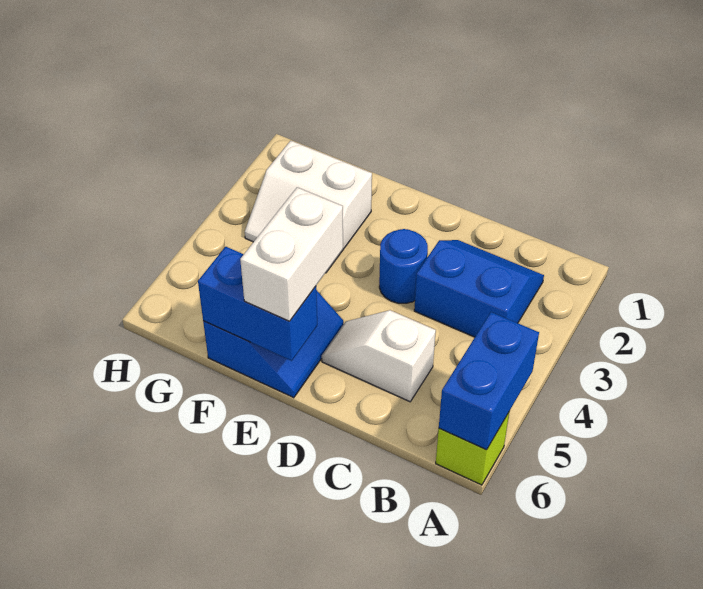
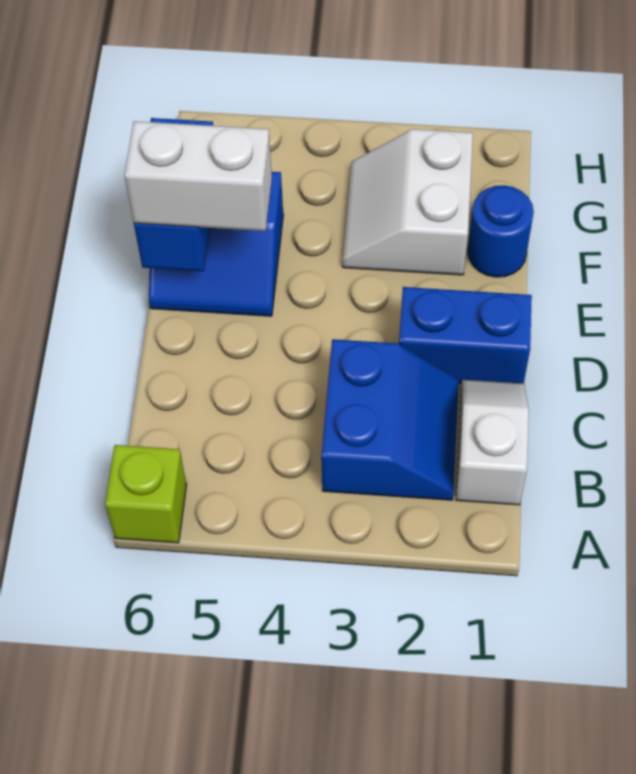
blue 1x2 brick [439,312,539,450] -> blue 1x2 brick moved to [399,287,532,384]
white 1x2 slope [322,310,436,402] -> white 1x2 slope moved to [456,380,529,505]
blue 1x1 round brick [379,229,428,303] -> blue 1x1 round brick moved to [468,185,534,277]

